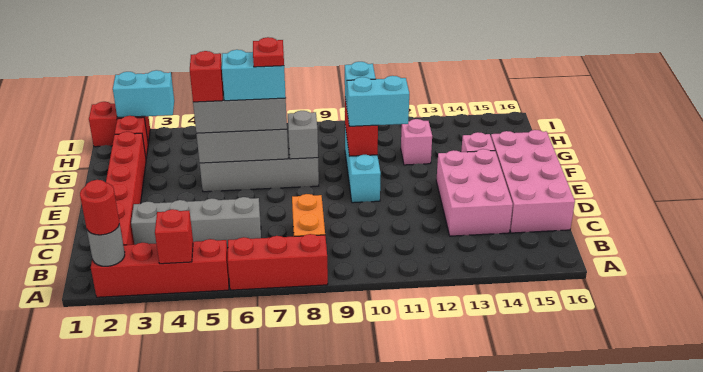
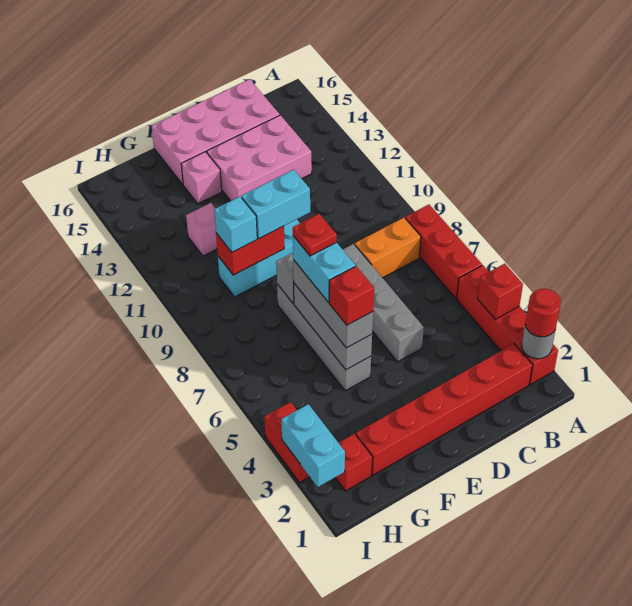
grey 1x4 brick [131,197,261,248] -> grey 1x4 brick moved to [343,244,424,362]
cyan 1x2 brick [347,76,409,126] -> cyan 1x2 brick turned to [242,170,310,238]
red 1x2 brick [89,102,150,147] -> red 1x2 brick moved to [264,402,310,483]

